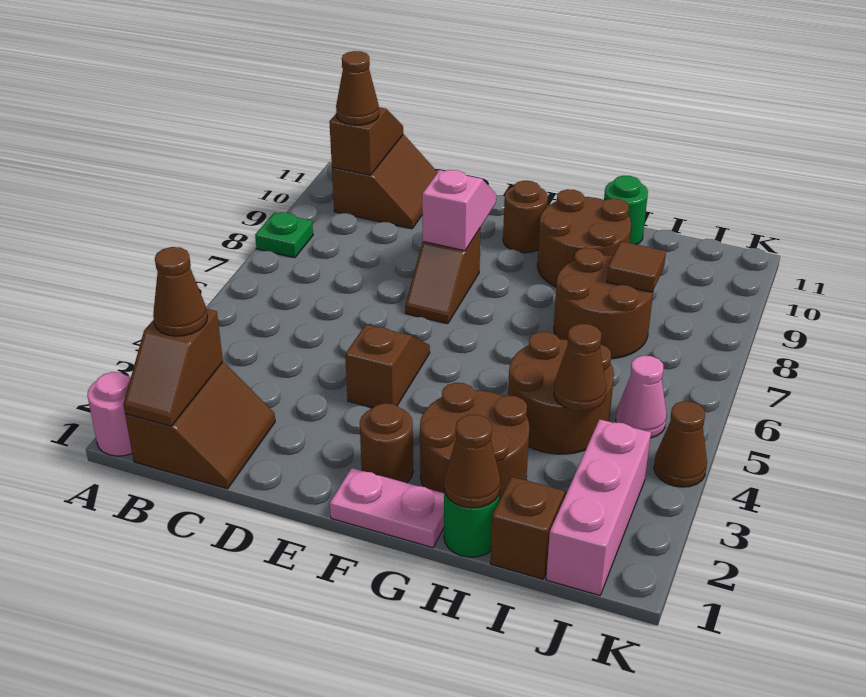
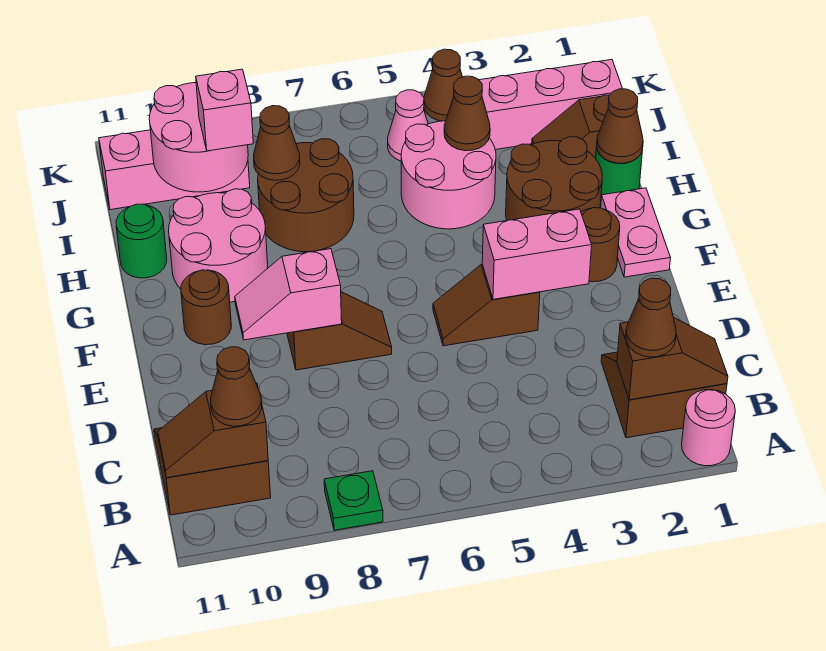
none -> pink 1x2 brick [482,209,592,299]
brown 2x2 round brick [537,189,631,287] -> pink 2x2 round brick [169,189,268,302]
brown 2x2 round brick [508,332,614,454] -> pink 2x2 round brick [401,121,496,229]
brown 1x1 tile [607,241,666,292] -> brown 1x1 cone [254,106,300,180]
none -> pink 2x2 round brick [149,83,248,192]
none -> pink 1x1 brick [196,69,253,151]
none -> pink 1x3 brick [99,130,250,210]

